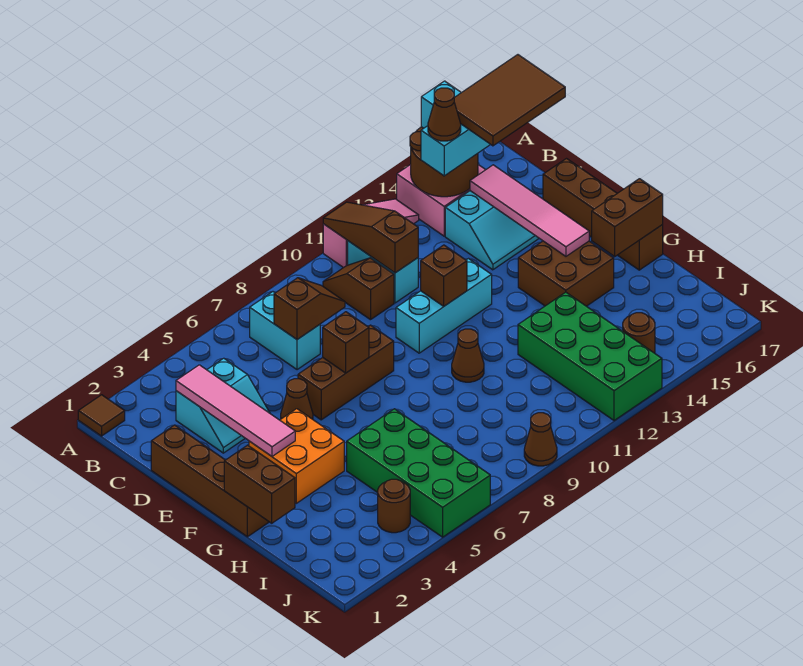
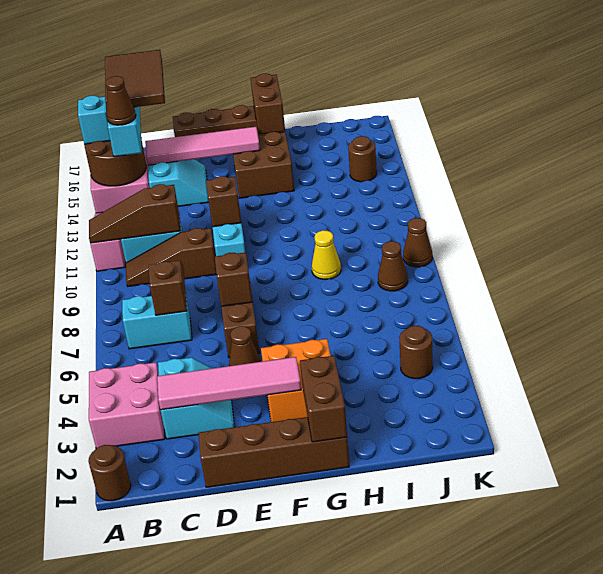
brown 1x1 tile [78,395,125,436] -> brown 1x1 round brick [88,445,131,501]
none -> pink 2x2 brick [89,362,165,449]
brown 1x2 slope [323,258,394,320] -> brown 1x3 slope [126,228,217,286]
brown 1x2 brick [224,445,295,523] -> brown 1x2 brick turned to [300,356,347,442]
brown 1x1 cone [452,329,484,382] -> brown 1x1 cone moved to [378,241,408,291]
green 2x4 brick [347,409,490,537] -> none
none -> yellow 1x1 cone [312,230,341,279]
green 2x4 brick [518,292,662,421] -> none

